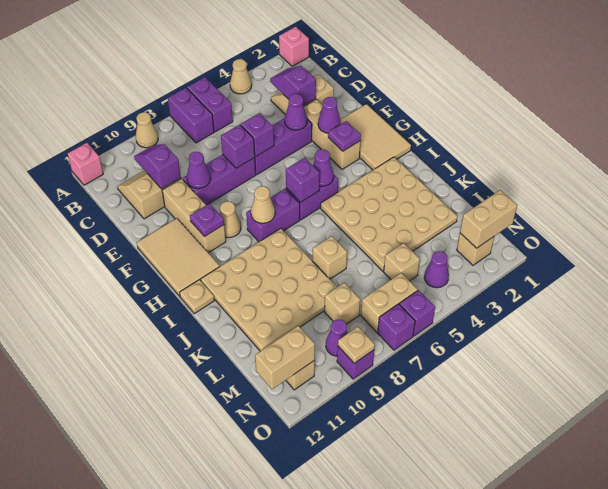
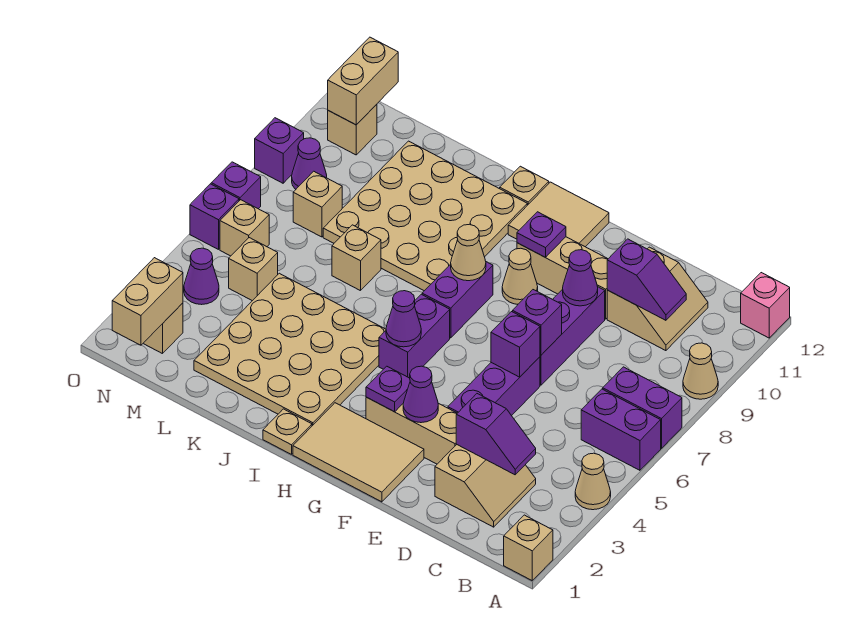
pink 1x1 brick [279,27,309,66] -> tan 1x1 brick [504,515,553,580]
purple 1x1 cone [285,94,307,130] -> none
tan 2x3 tile [137,218,220,296] -> tan 2x2 tile [508,182,609,247]
purple 1x1 brick [286,158,320,202] -> none
tan 1x2 brick [361,273,418,332] -> tan 1x1 brick [220,200,269,256]
tan 1x1 plate [338,327,375,363] -> tan 1x1 plate moved to [263,409,312,454]

